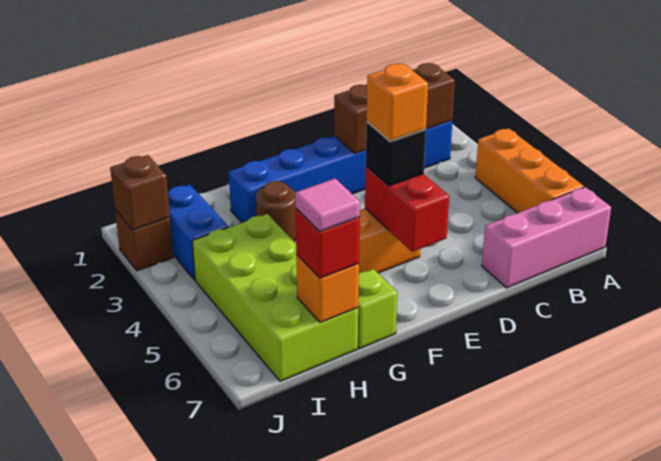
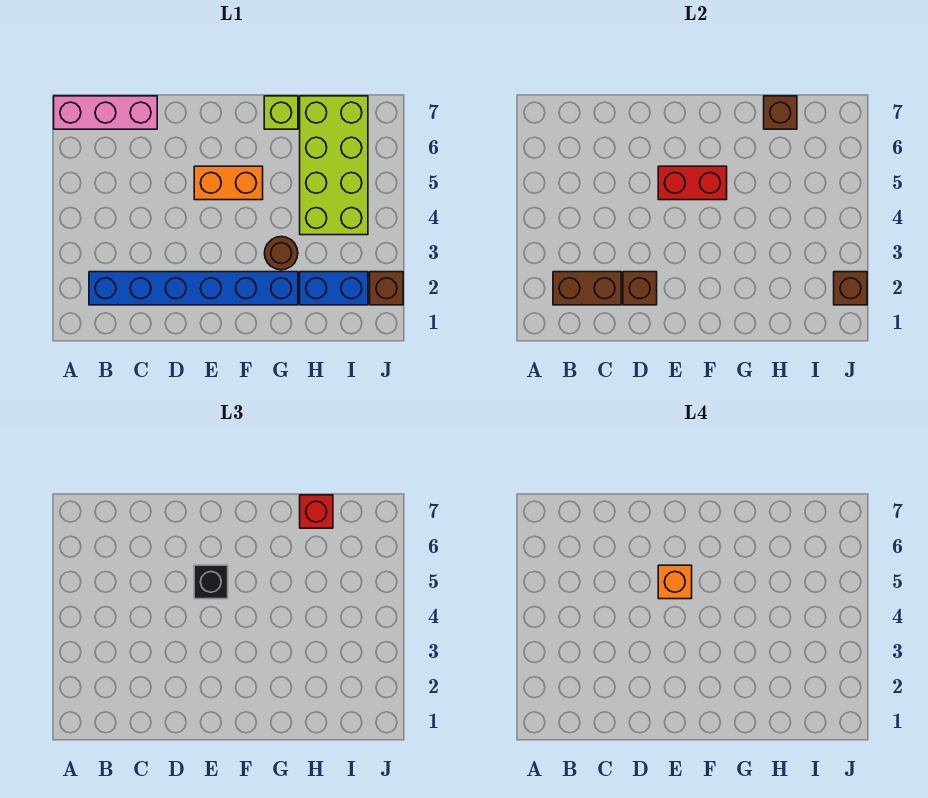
orange 1x3 brick [475,128,584,213] -> none
red 1x2 brick [365,166,449,252] -> red 1x2 brick turned to [658,166,727,200]
orange 1x1 brick [296,255,359,322] -> brown 1x1 brick [764,96,797,129]
pink 1x1 tile [295,179,360,232] -> none
blue 1x2 brick [168,185,228,280] -> blue 1x2 brick turned to [300,272,368,305]

